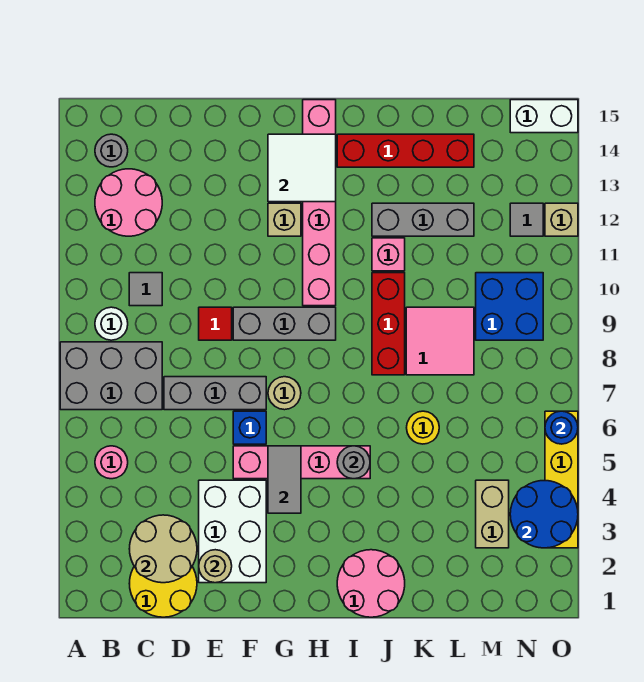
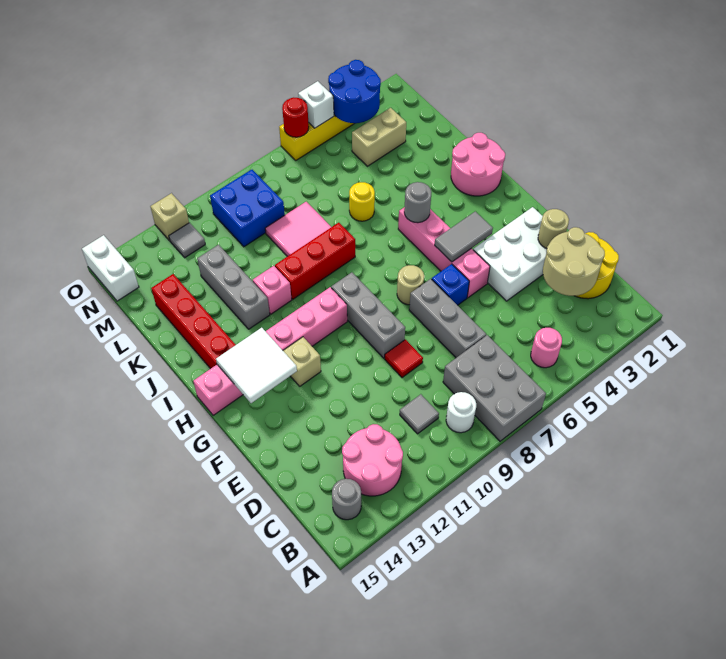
none -> white 1x1 brick [298,81,334,128]
blue 1x1 round brick [545,411,578,444] -> red 1x1 round brick [282,97,309,137]

